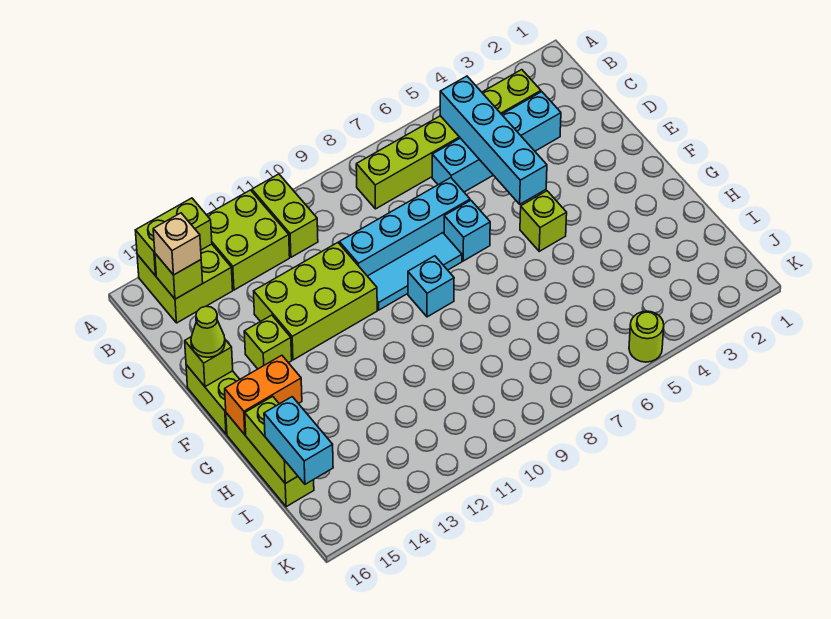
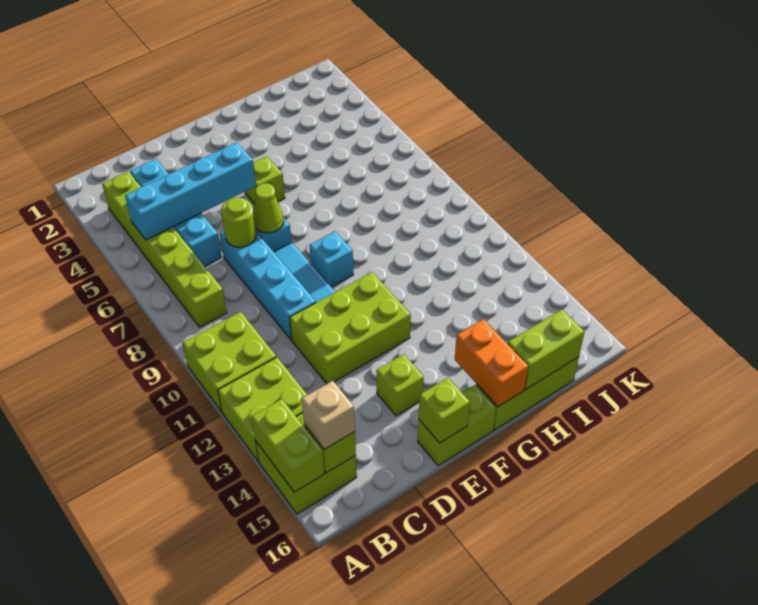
lime 1x2 brick [252,174,318,257] -> lime 2x2 brick [183,312,276,412]
lime 2x3 brick [254,243,377,360] -> lime 2x3 brick turned to [289,272,411,384]
lime 1x1 cone [191,306,225,357] -> lime 1x1 cone moved to [253,183,284,233]
cyan 1x2 brick [264,397,333,484] -> none
lime 1x1 round brick [629,311,664,362] -> lime 1x1 round brick moved to [221,197,256,247]

